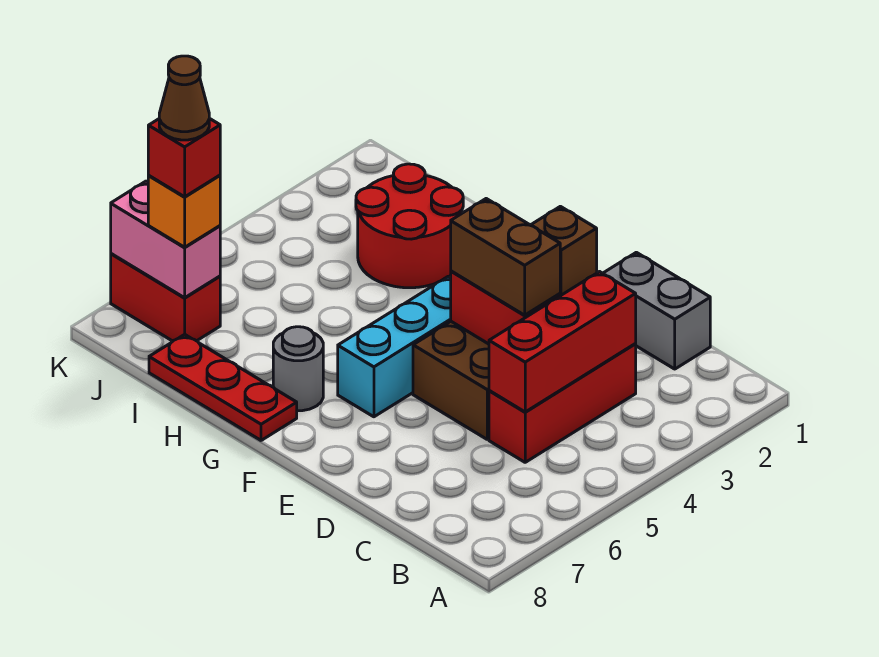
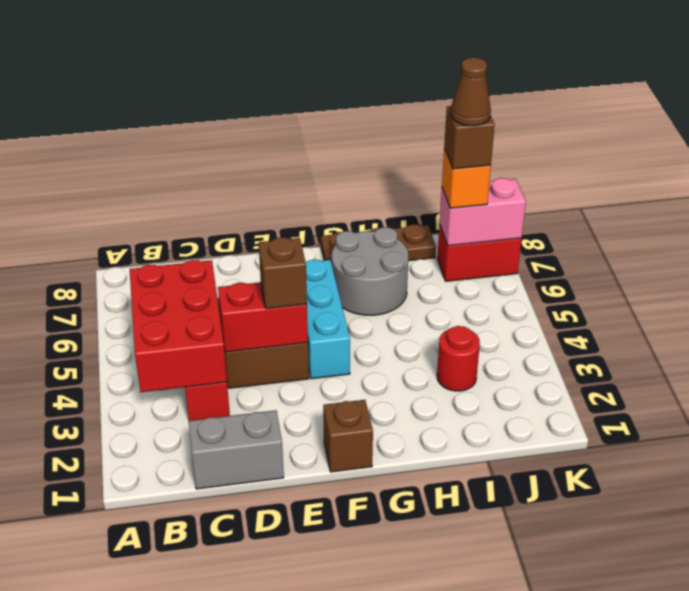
red 1x3 brick [489,272,636,412] -> red 2x3 brick [130,260,227,392]
brown 1x2 brick [451,199,560,315] -> brown 1x1 brick [259,237,307,309]
grey 1x1 round brick [273,327,323,411] -> grey 2x2 round brick [332,227,408,315]
red 1x3 plate [149,334,297,440] -> brown 1x3 plate [321,224,436,264]
red 2x2 round brick [356,164,463,288] -> red 1x1 round brick [437,326,480,391]
red 1x1 brick [148,118,220,197] -> brown 1x1 brick [444,106,495,169]

